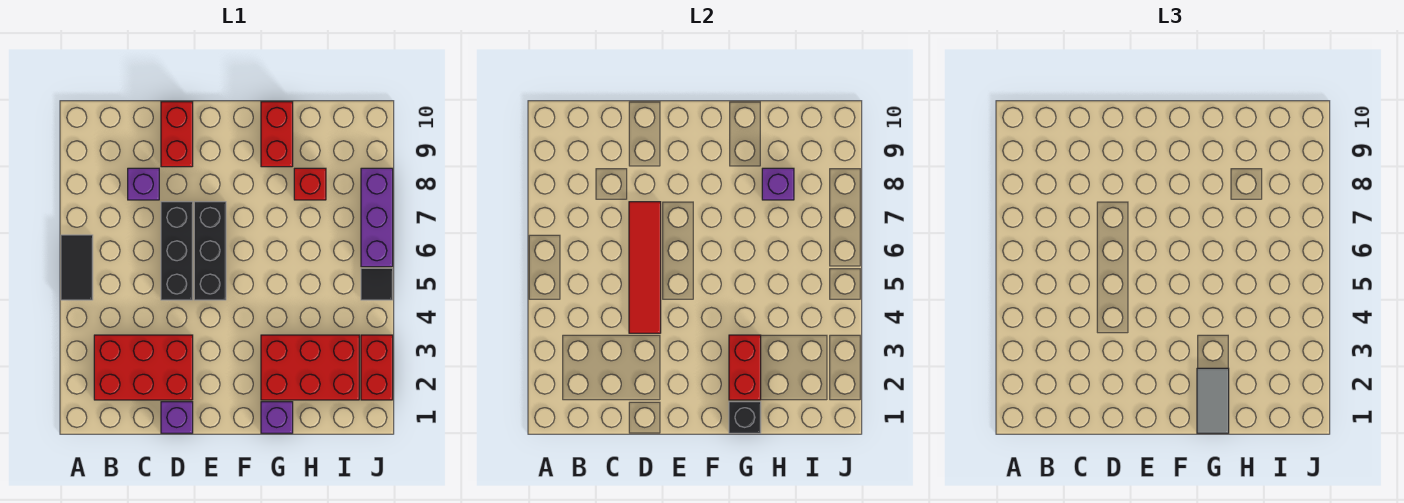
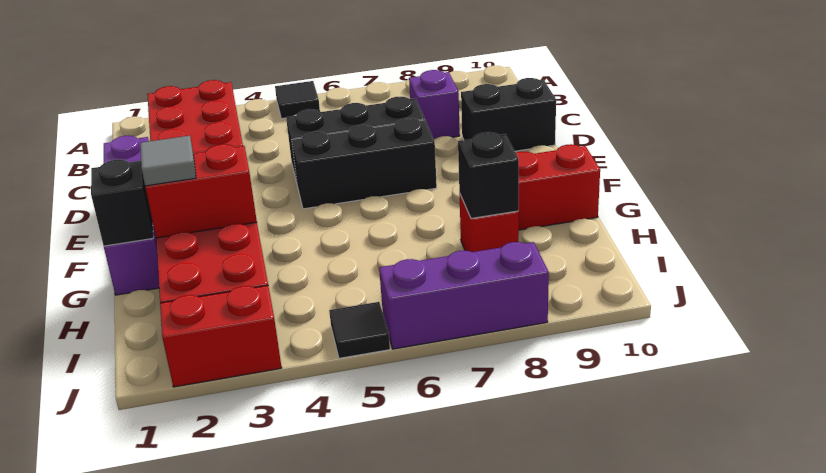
black 1x2 tile [61,235,93,300] -> black 1x1 tile [275,81,320,119]
red 1x4 tile [629,202,661,333] -> none
red 1x2 brick [161,102,193,167] -> black 1x2 brick [461,78,556,151]
grey 1x2 tile [1197,368,1229,433] -> grey 1x1 tile [140,136,196,186]
purple 1x1 brick [762,168,794,200] -> black 1x1 brick [458,132,519,218]

